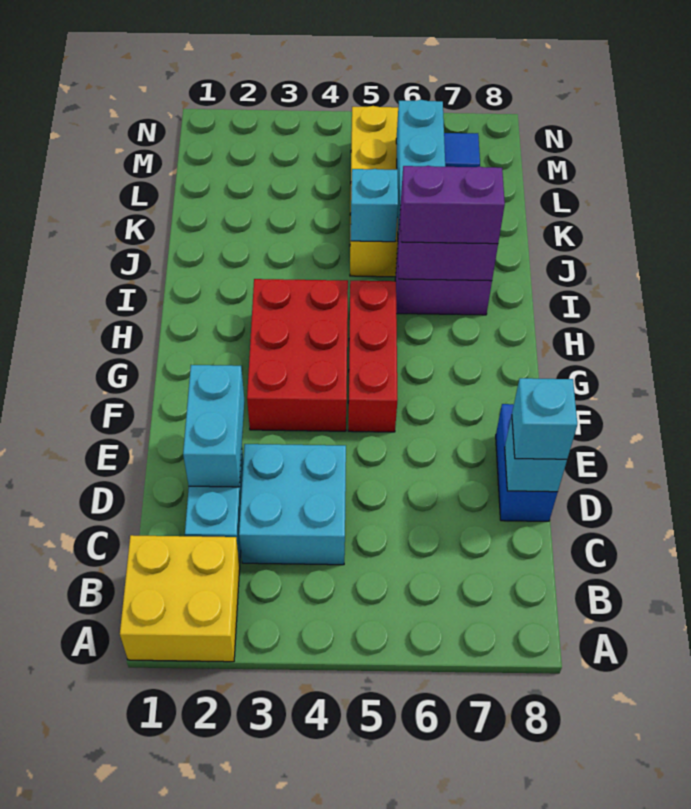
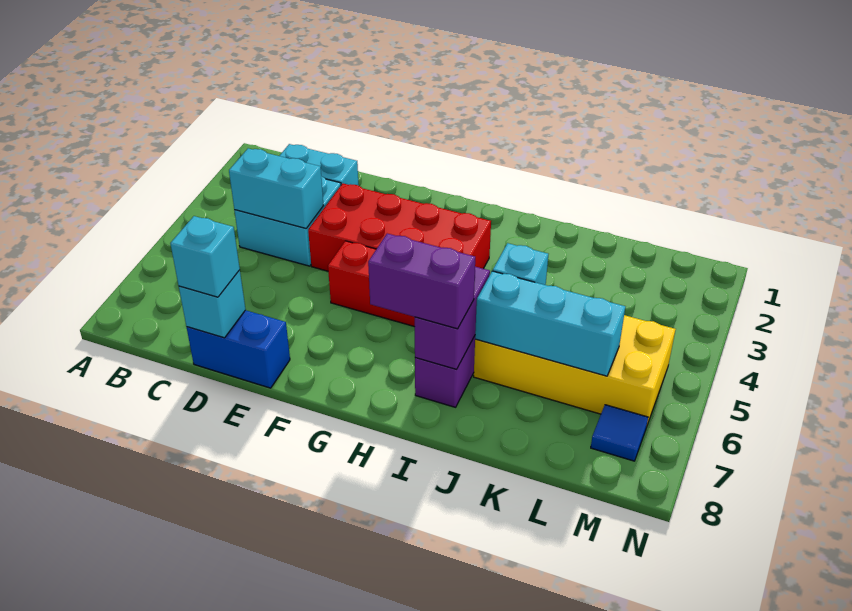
yellow 2x2 brick [120,535,240,662] -> none
cyan 1x2 brick [183,365,244,487] -> cyan 1x2 brick moved to [229,148,324,229]
red 2x3 brick [247,279,348,431] -> red 2x4 brick [308,184,491,271]
purple 1x2 brick [400,166,505,244] -> purple 1x2 brick turned to [368,234,475,329]

